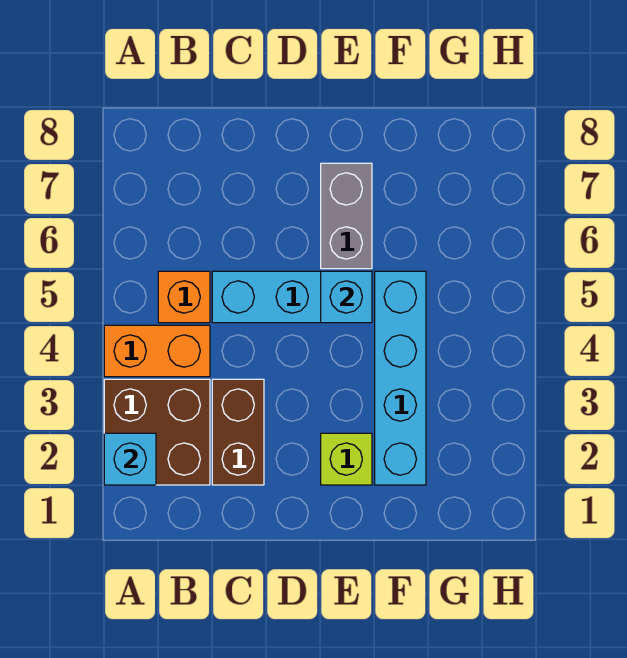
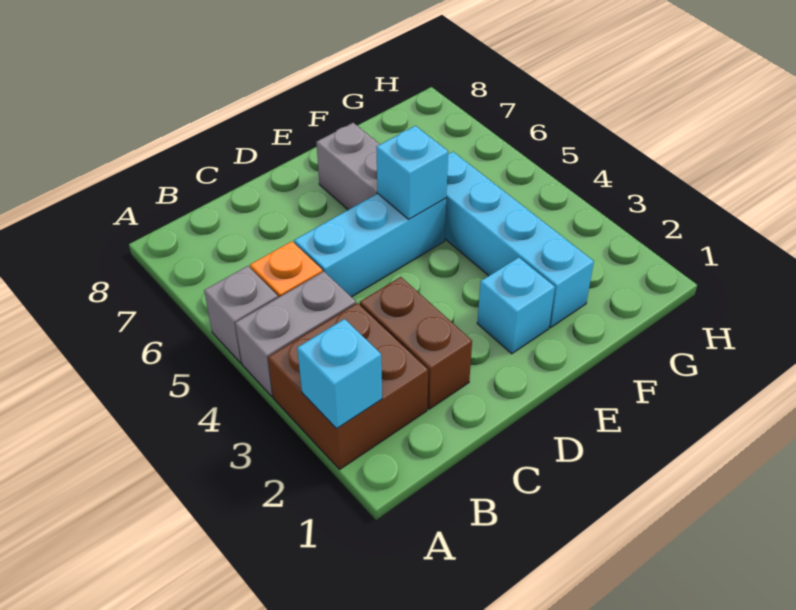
orange 1x2 brick [104,325,210,377] -> grey 1x2 brick [235,272,356,397]
none -> grey 1x1 brick [204,266,278,363]
lime 1x1 brick [321,433,372,485] -> cyan 1x1 brick [477,257,555,354]

